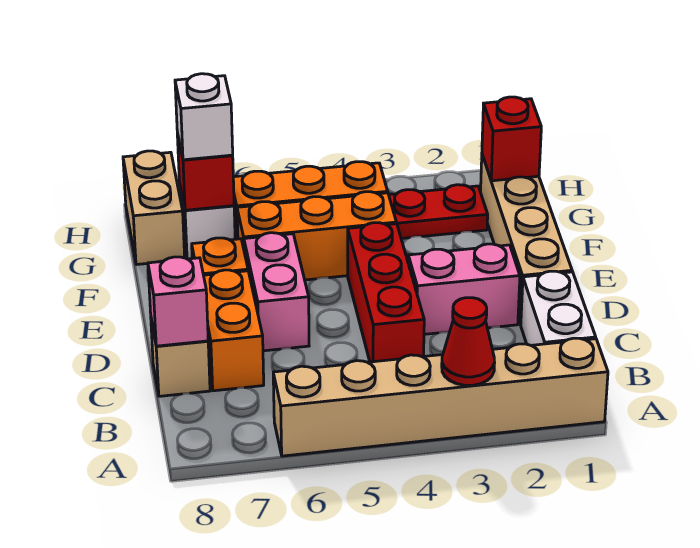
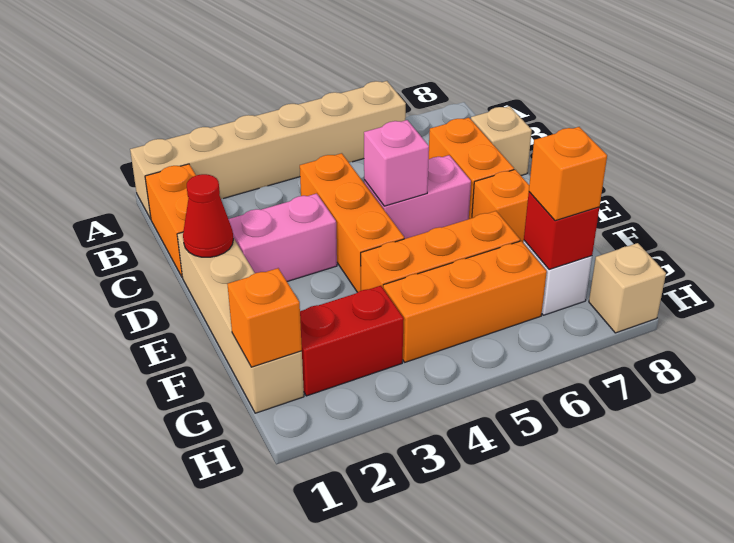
red 1x1 cone [442,298,495,385] -> red 1x1 cone moved to [183,174,233,257]
white 1x2 brick [521,271,596,345] -> orange 1x2 brick [145,164,196,276]
red 1x3 brick [348,223,424,362] -> orange 1x3 brick [300,153,404,292]
pink 1x1 brick [148,257,208,346] -> pink 1x1 brick moved to [364,120,429,206]
pink 1x2 brick [244,233,309,351] -> pink 1x2 brick turned to [364,155,471,239]
red 1x1 brick [482,97,541,181] -> orange 1x1 brick [227,268,302,367]
red 1x2 plate [389,185,488,239] -> red 1x2 brick [300,286,404,396]
white 1x1 brick [175,74,233,160] -> orange 1x1 brick [529,127,607,221]
tan 1x2 brick [123,151,185,265] -> tan 1x1 brick [589,243,666,333]

